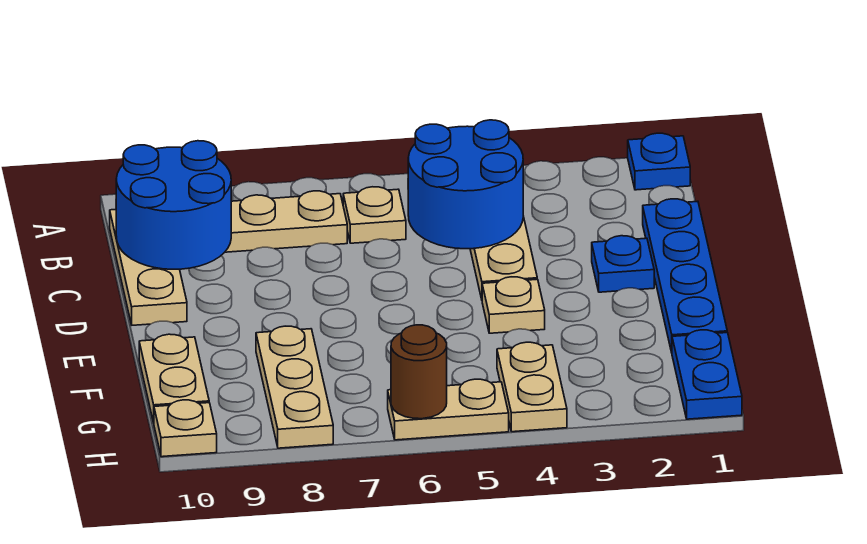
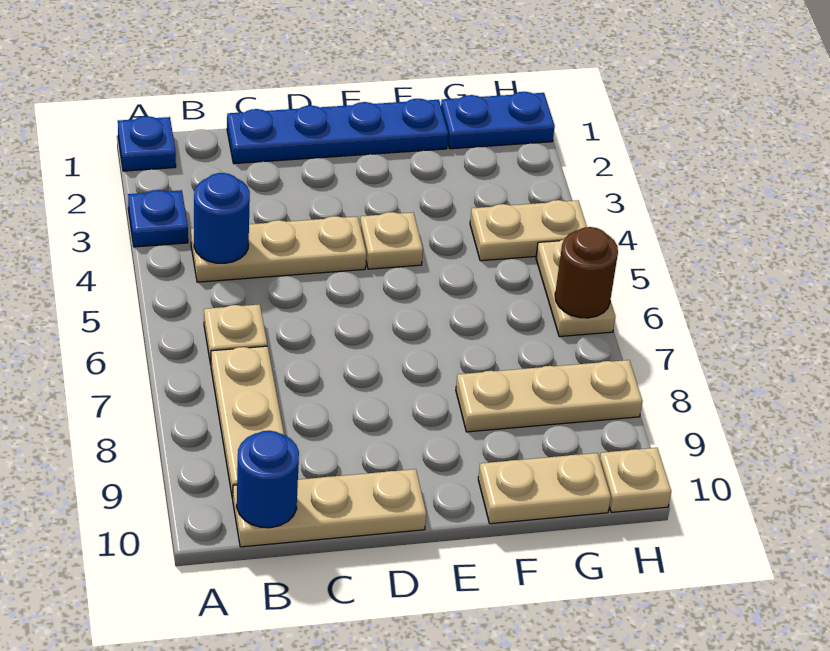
blue 2x2 round brick [408,120,523,249] -> blue 1x1 round brick [194,173,250,263]
blue 2x2 round brick [116,141,231,269] -> blue 1x1 round brick [237,431,299,528]
blue 1x1 plate [592,236,654,292] -> blue 1x1 plate moved to [128,190,188,247]

